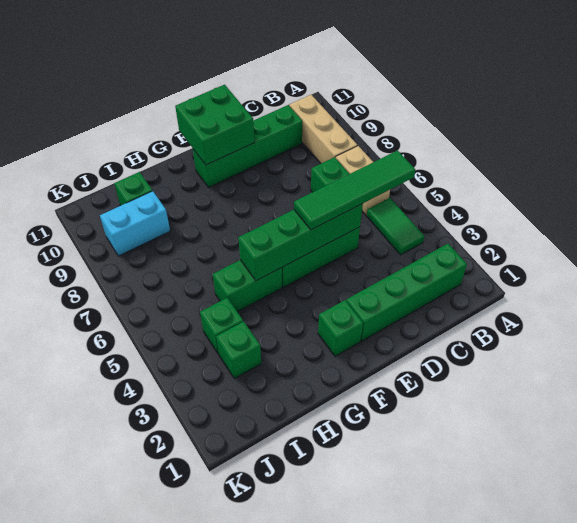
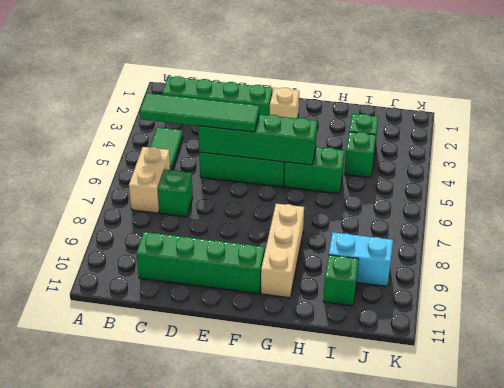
tan 1x3 brick [289,95,357,163] -> tan 1x3 brick moved to [261,204,304,298]
green 2x2 brick [175,85,255,165] -> none
green 1x1 brick [318,300,363,356] -> tan 1x1 brick [270,88,299,118]

